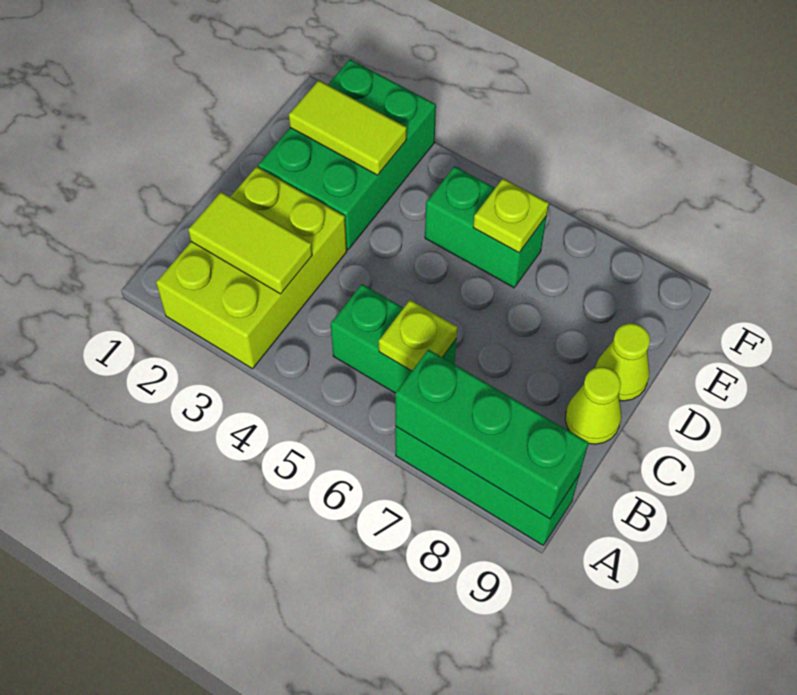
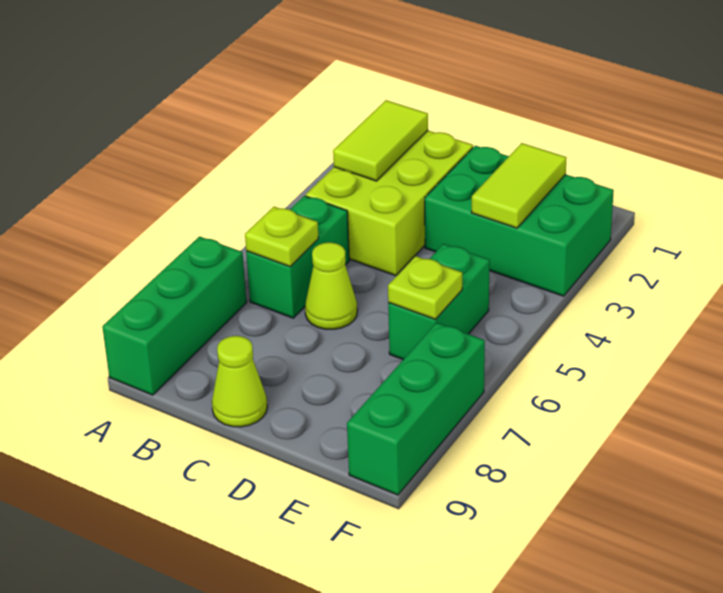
lime 2x3 brick [156,167,347,369] -> lime 2x3 brick turned to [306,131,473,276]
green 1x3 brick [395,349,589,519] -> green 1x3 brick moved to [347,323,485,495]
lime 1x1 cone [595,323,650,401] -> lime 1x1 cone moved to [305,242,357,329]

